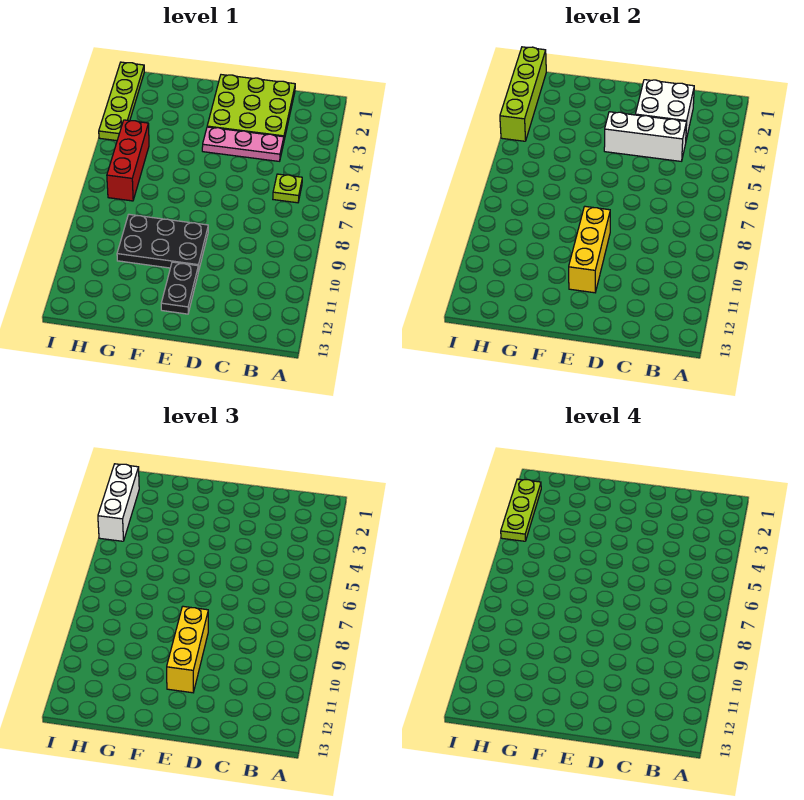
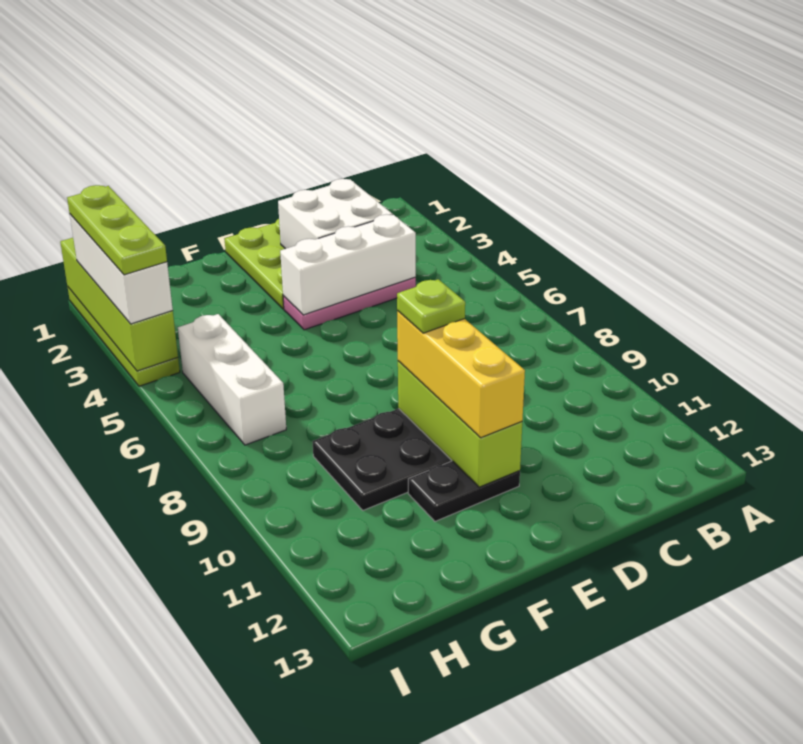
lime 1x1 plate [273,174,302,203] -> lime 1x1 plate moved to [397,279,465,333]
yellow 1x3 brick [569,206,610,293] -> lime 1x3 brick [398,361,522,487]
black 1x2 plate [161,262,198,314] -> black 1x2 plate turned to [408,461,520,521]
red 1x3 brick [107,120,149,201] -> white 1x3 brick [178,314,286,445]

